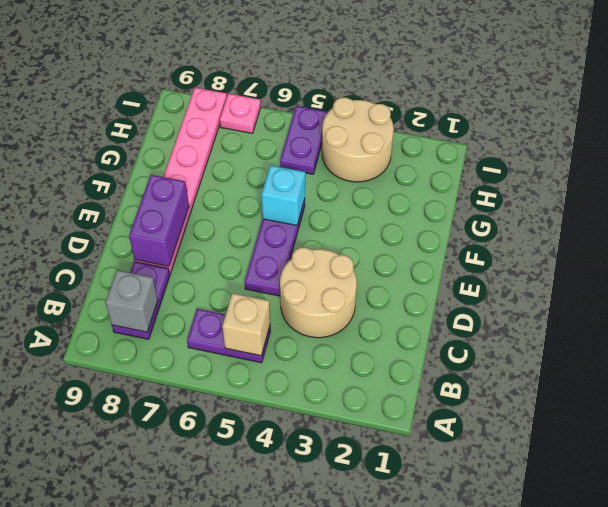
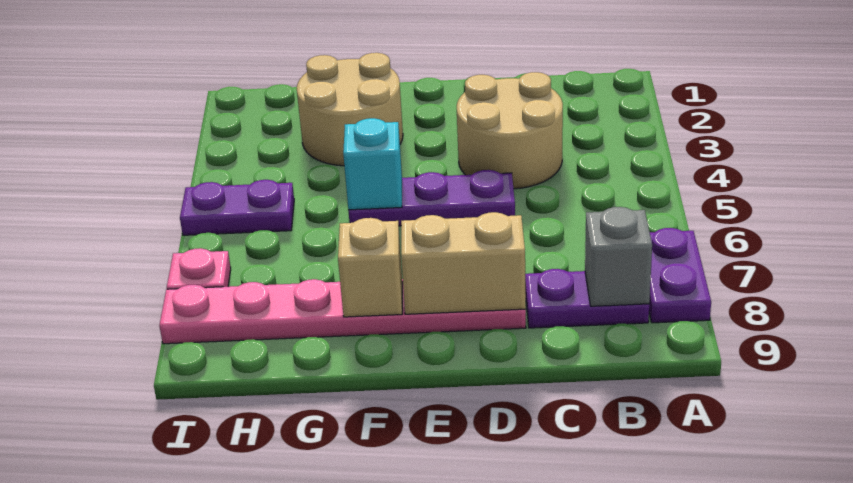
purple 1x2 plate [187,309,271,363] -> purple 1x2 plate moved to [649,228,711,323]
tan 1x1 brick [222,293,270,356] -> tan 1x1 brick moved to [338,218,402,317]
purple 1x2 brick [129,175,189,267] -> tan 1x2 brick [401,212,526,314]
tan 2x2 round brick [322,97,394,182] -> tan 2x2 round brick moved to [297,53,403,166]

